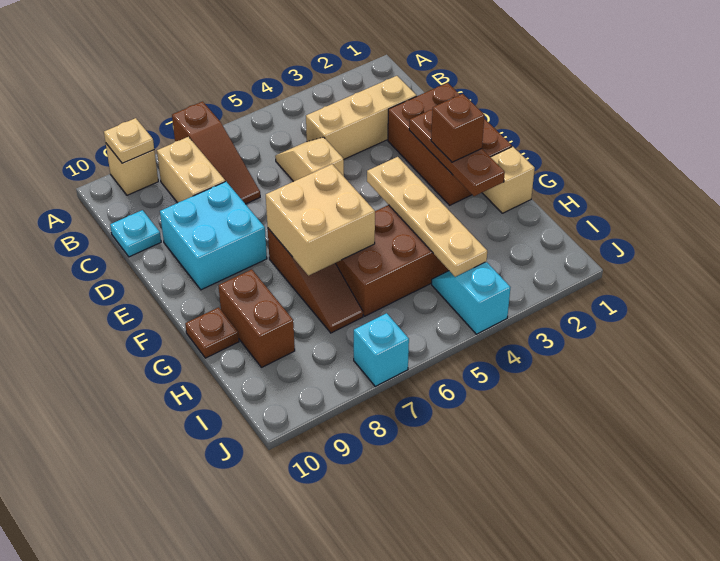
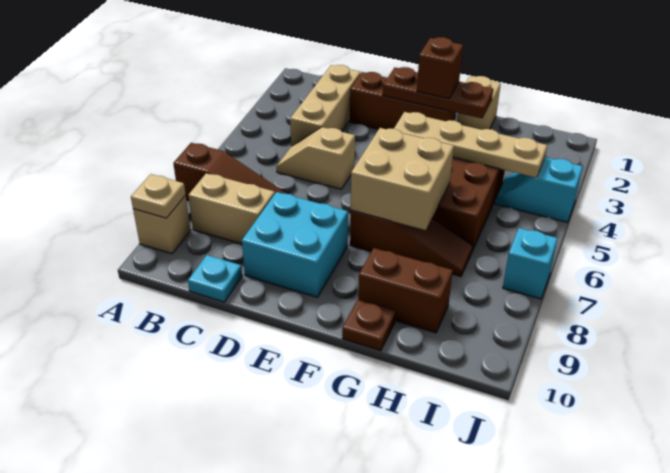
brown 2x3 brick [388,83,512,205] -> brown 1x3 brick [350,72,456,129]

